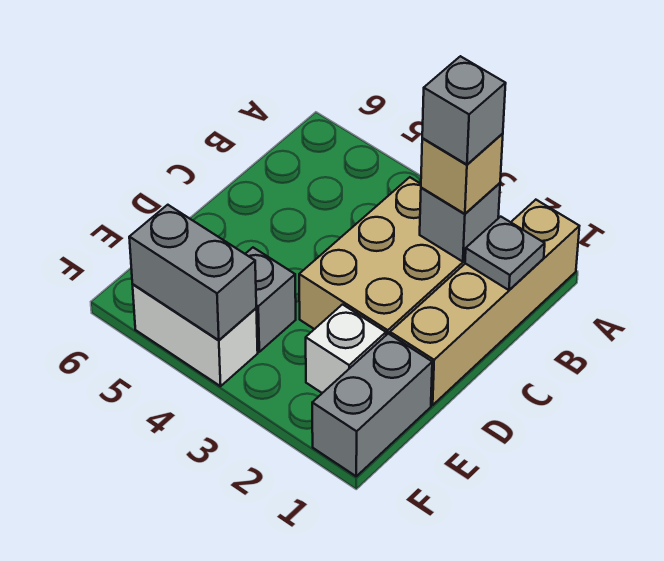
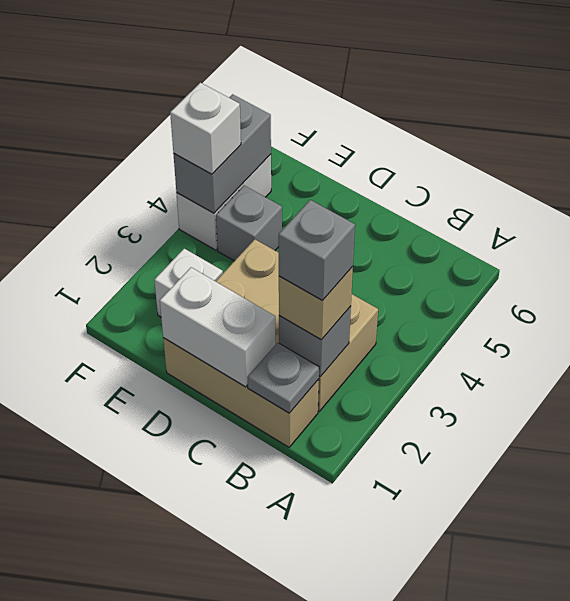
tan 1x4 brick [390,200,579,405] -> tan 1x3 brick [163,338,319,447]
none -> white 1x2 brick [160,267,276,387]
grey 1x2 brick [312,334,432,476] -> none
none -> white 1x1 brick [170,83,241,174]

